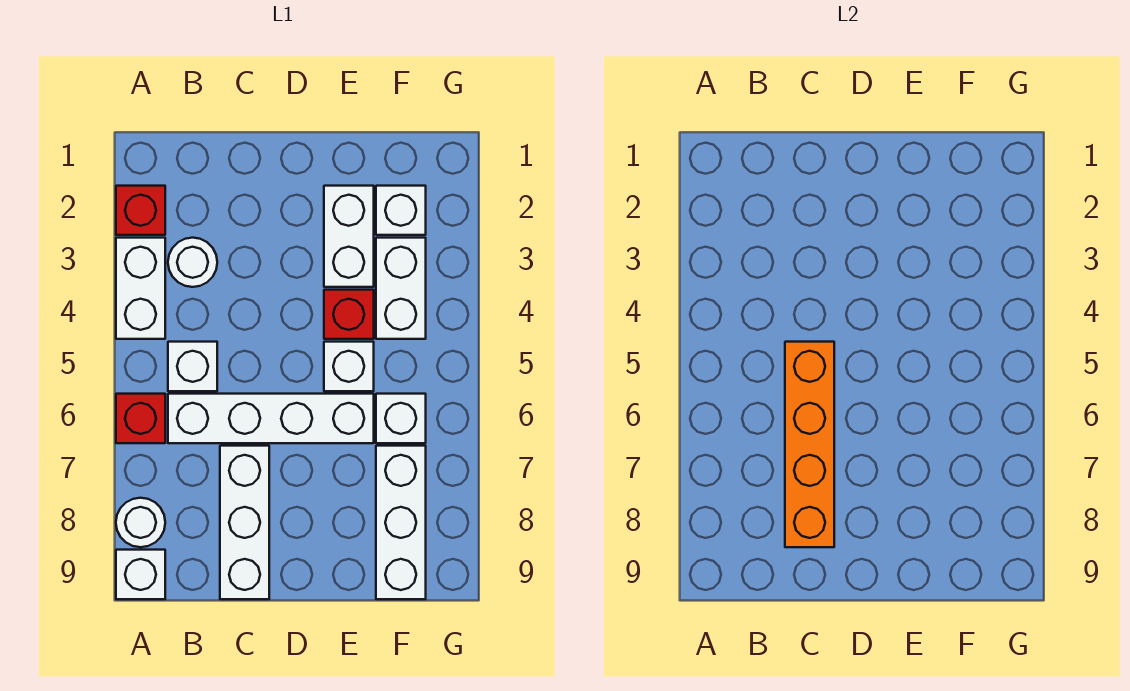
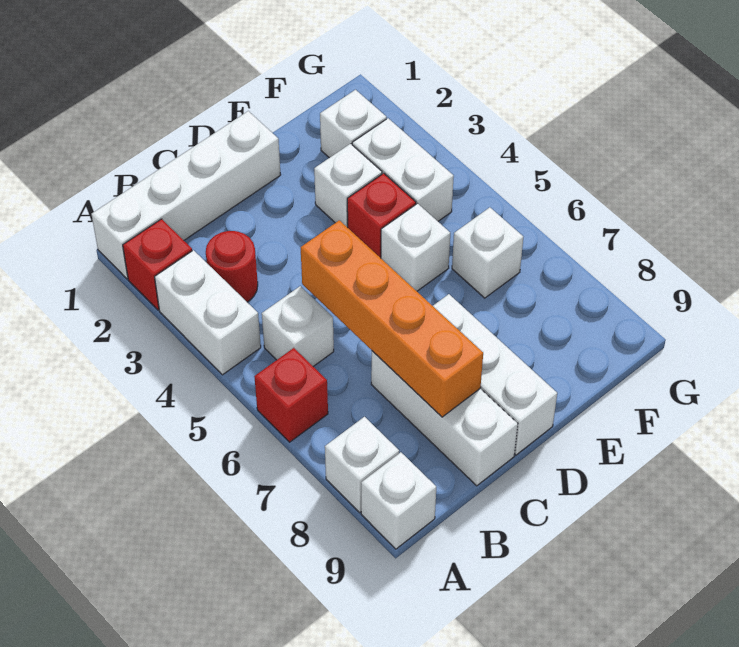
white 1x1 round brick [116,498,165,547] -> white 1x1 brick [325,417,399,512]
white 1x1 round brick [168,238,217,287] -> red 1x1 round brick [206,231,258,302]
white 1x4 brick [168,394,374,443] -> white 1x4 brick moved to [91,111,281,279]
white 1x2 brick [324,186,374,287] -> white 1x1 brick [314,144,382,228]
white 1x3 brick [376,446,426,599] -> white 1x3 brick moved to [433,294,557,455]

